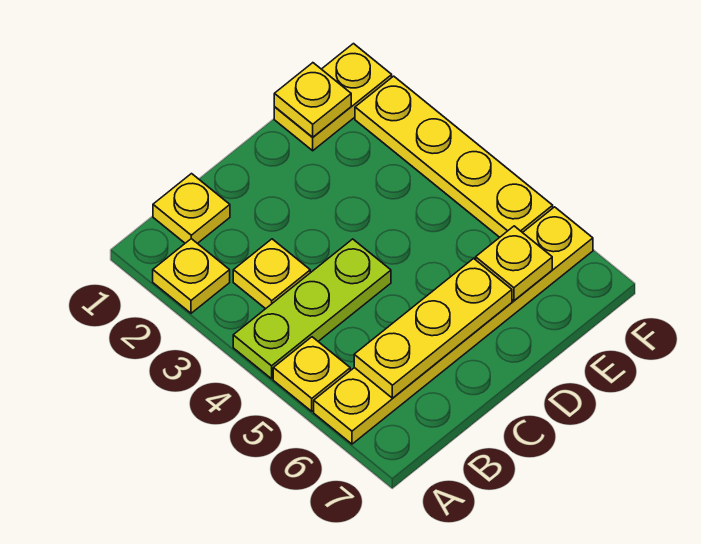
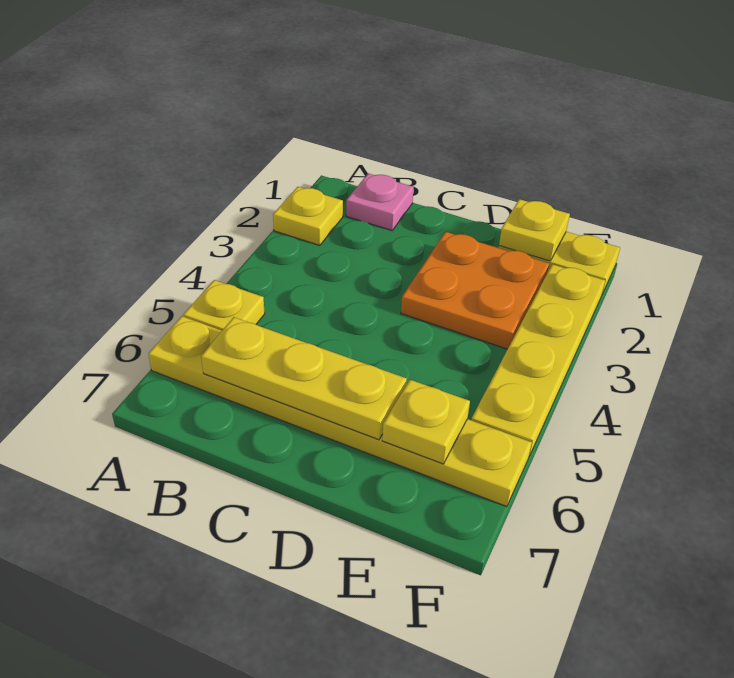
lime 1x3 plate [233,239,391,379] -> none
yellow 1x1 plate [153,174,230,243] -> pink 1x1 plate [346,173,414,231]
yellow 1x1 plate [233,239,310,309] -> none
none -> orange 2x2 plate [401,232,549,349]

